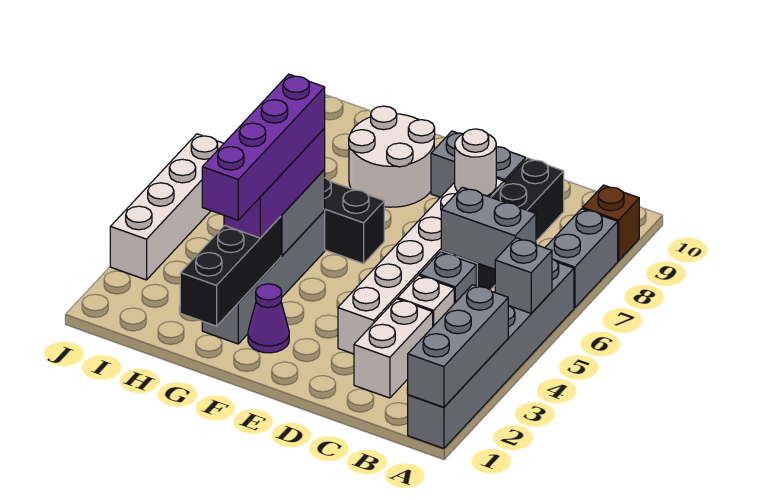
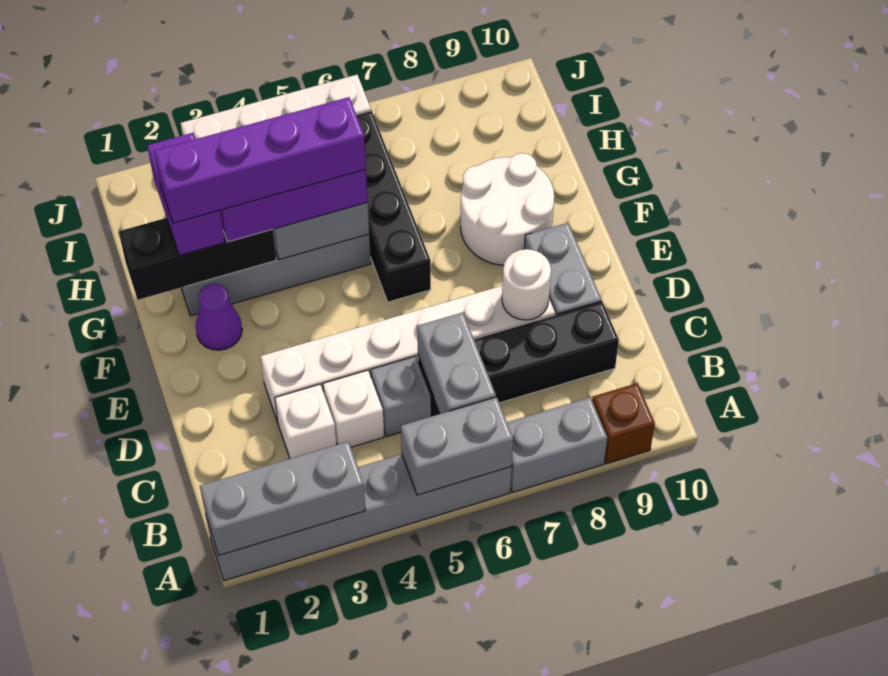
grey 1x1 brick [495,238,552,313] -> grey 1x2 brick [401,397,513,495]
white 1x2 brick [354,299,433,398] -> white 1x1 brick [275,384,336,459]
none -> purple 1x2 brick [147,133,225,256]

